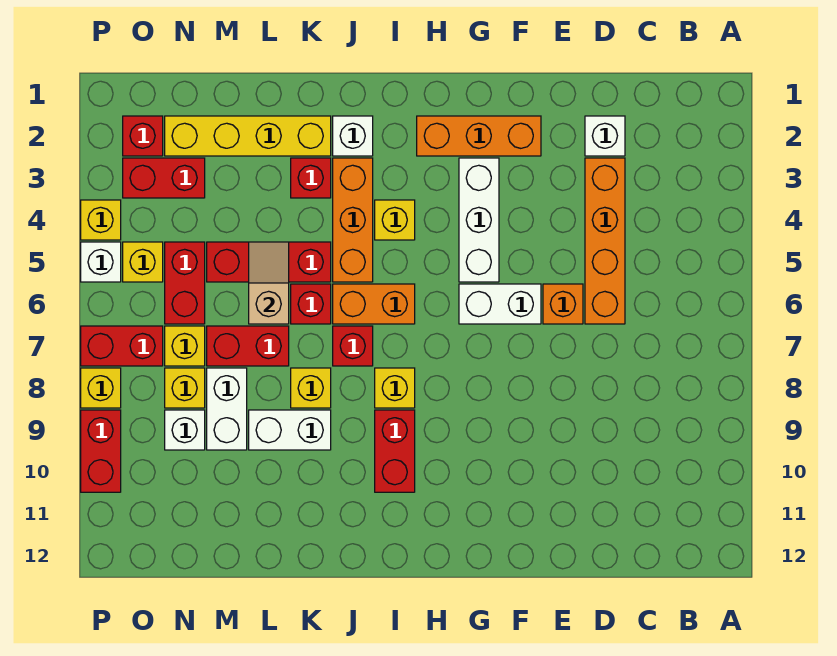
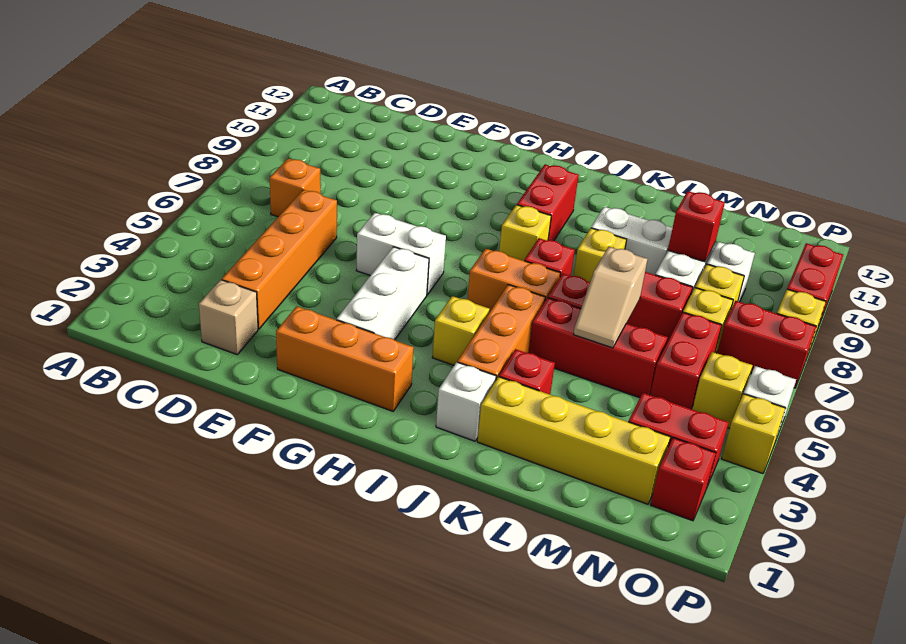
white 1x1 brick [585,116,625,156] -> tan 1x1 brick [199,280,258,354]
orange 1x1 brick [543,284,583,324] -> orange 1x1 brick moved to [270,159,321,217]
none -> red 1x1 brick [668,191,725,262]

